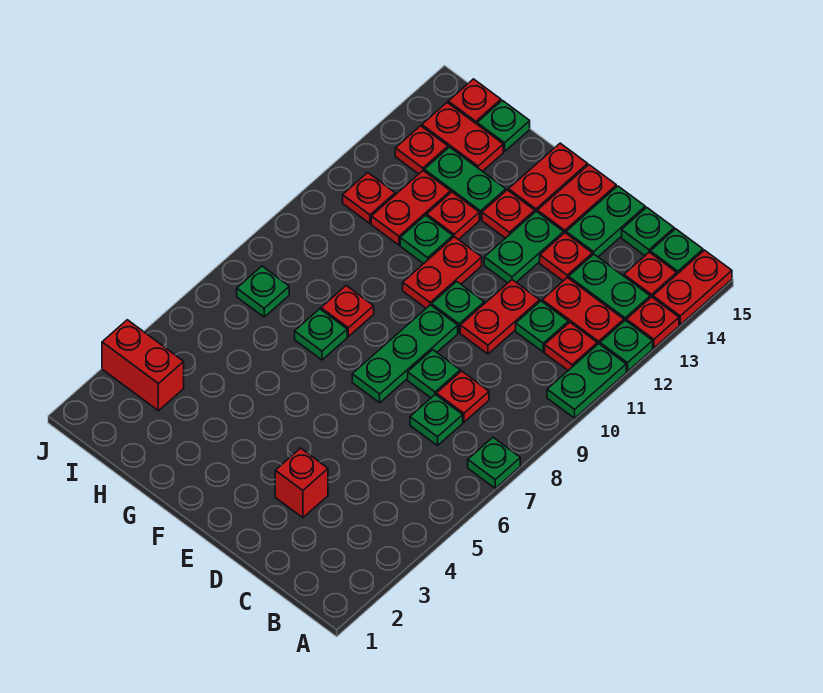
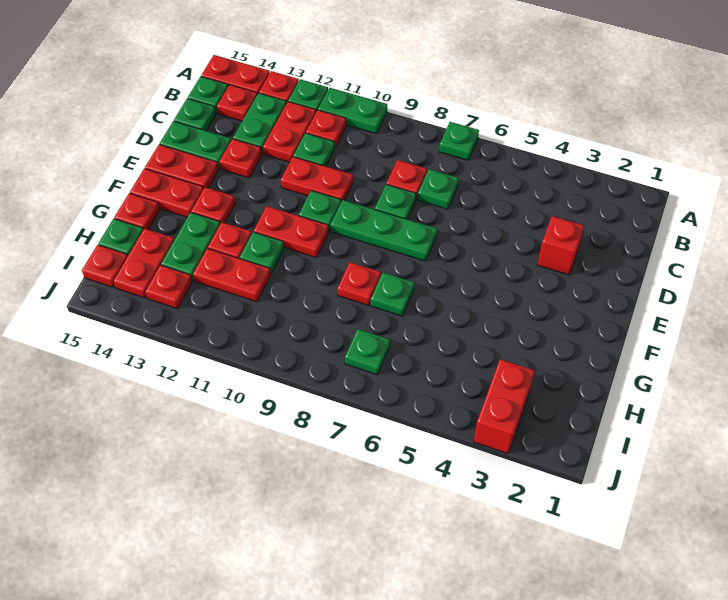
green 1x2 plate [484,212,564,283] -> none
red 1x1 plate [343,173,395,224] -> red 1x1 plate moved to [114,193,160,230]

